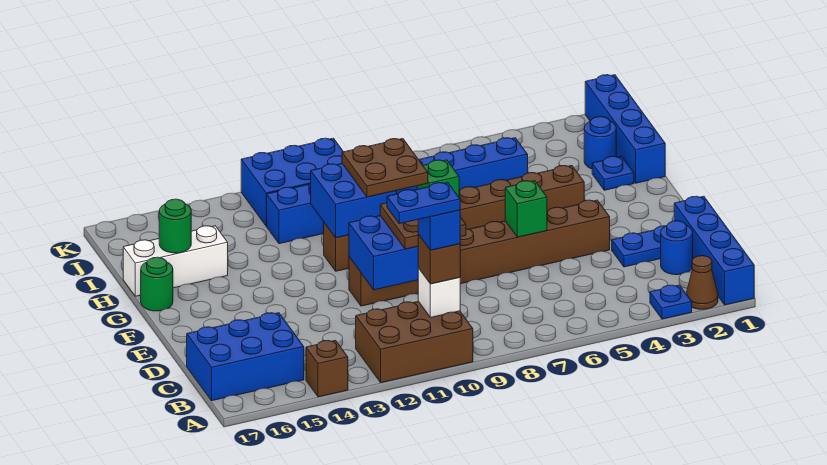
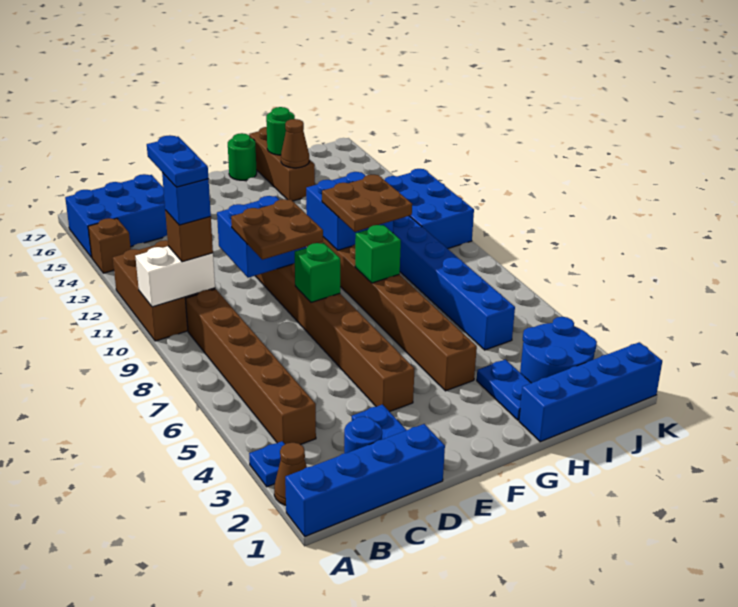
none -> brown 1x6 brick [185,289,316,445]
white 1x1 brick [418,268,460,318] -> white 1x2 brick [135,246,215,307]
blue 2x3 brick [187,313,304,401] -> blue 2x3 brick turned to [65,174,167,258]
green 1x1 brick [505,181,547,237] -> green 1x1 brick moved to [295,243,340,302]
blue 1x1 plate [592,156,634,190] -> blue 1x2 plate [477,360,531,420]
white 1x3 brick [123,226,228,296] -> brown 1x3 brick [249,127,315,201]
none -> brown 1x1 cone [281,119,309,168]
blue 1x1 round brick [584,117,616,169] -> blue 2x2 round brick [520,317,597,383]

